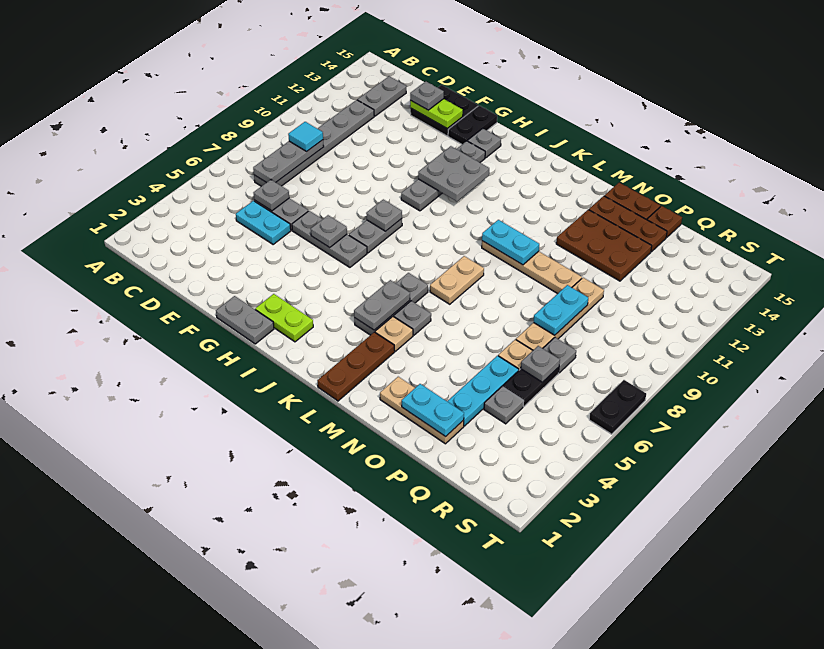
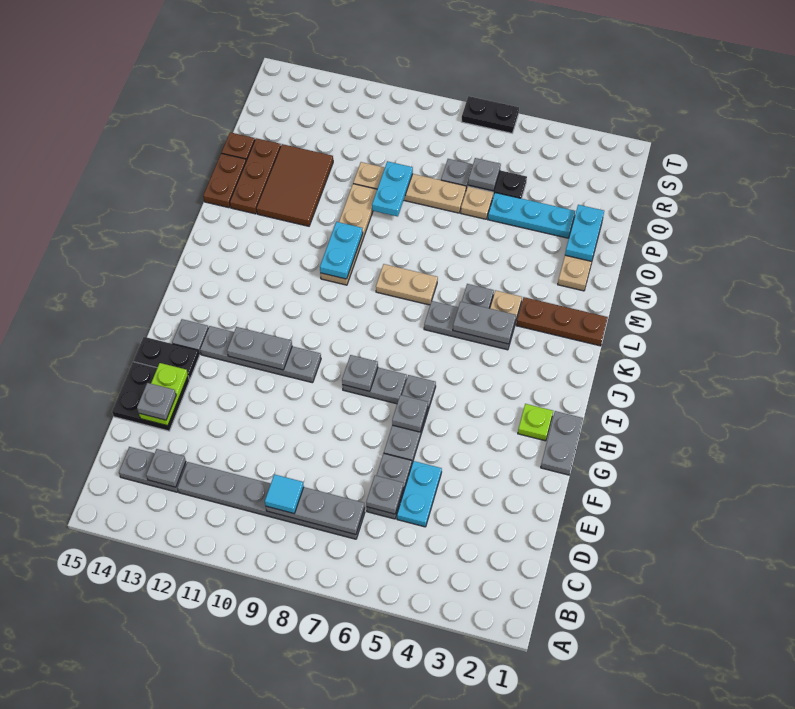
lime 1x2 plate [255,294,313,342] -> lime 1x1 plate [518,404,553,441]
grey 2x2 plate [418,146,489,201] -> grey 1x2 plate [227,327,292,370]
brown 2x3 plate [556,210,652,281] -> brown 2x3 tile [256,144,333,226]
cyan 1x2 plate [534,285,588,335] -> cyan 1x2 plate turned to [372,161,413,216]
grey 1x1 plate [484,387,524,424] -> grey 1x1 plate moved to [146,449,186,487]

